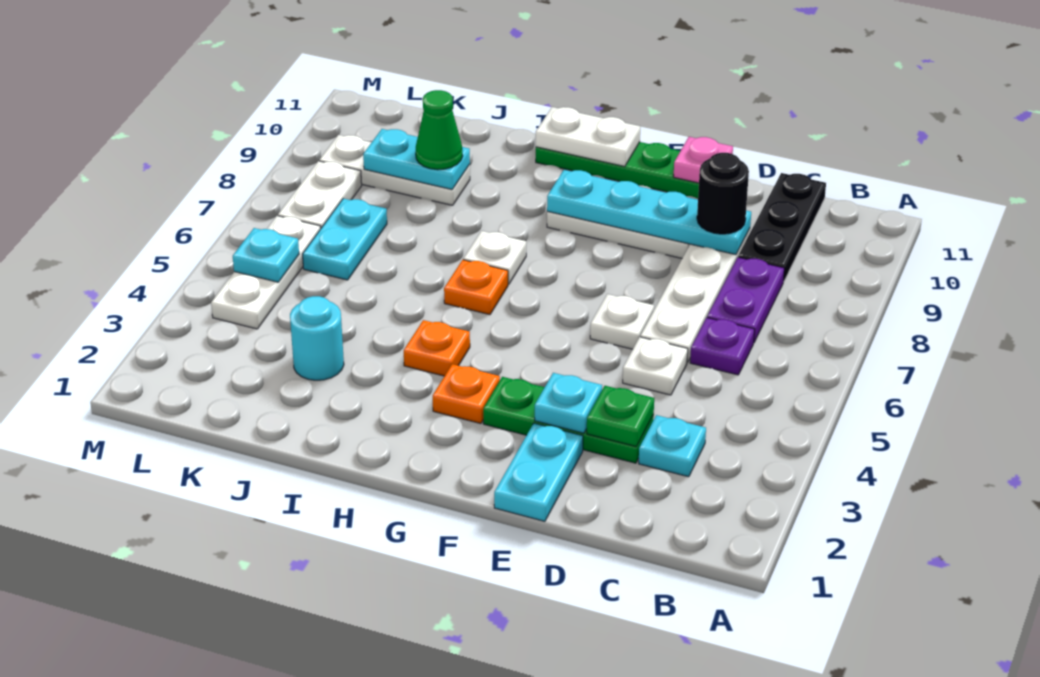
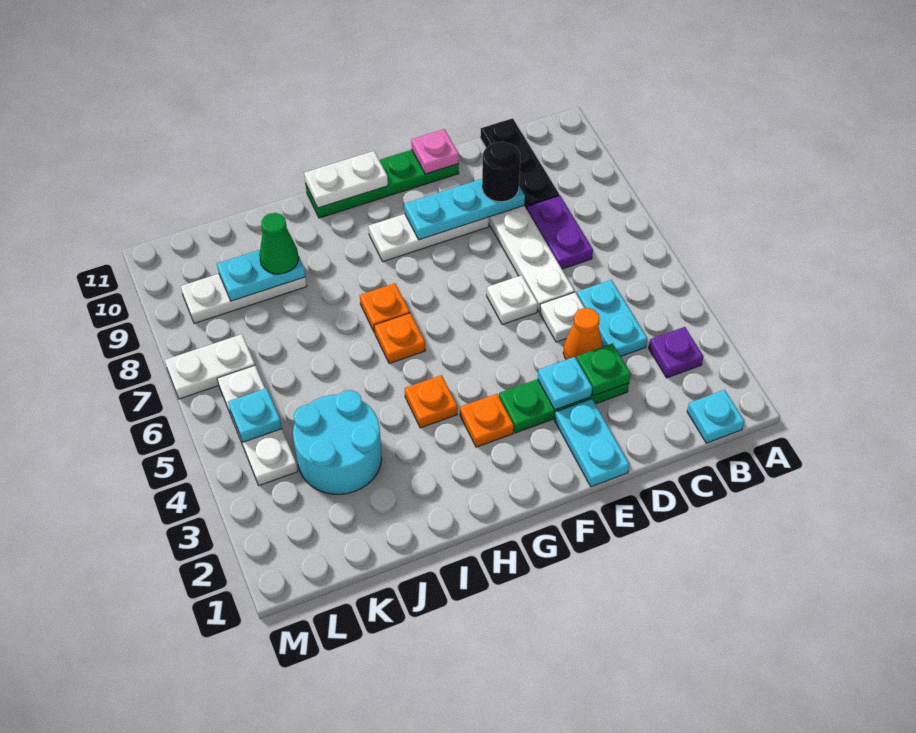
cyan 1x1 plate [639,415,706,477] -> cyan 1x1 plate moved to [687,390,745,443]
purple 1x1 plate [690,318,754,375] -> purple 1x1 plate moved to [648,327,703,378]
none -> orange 1x1 cone [563,308,603,360]
cyan 1x4 plate [547,170,751,255] -> cyan 1x3 plate [404,179,525,240]
white 1x1 plate [463,231,526,284] -> orange 1x1 plate [360,283,410,332]
cyan 1x1 round brick [290,296,344,380] -> cyan 2x2 round brick [293,390,382,494]
cyan 1x2 plate [303,198,387,280] -> cyan 1x2 plate moved to [577,280,647,356]
white 1x2 plate [278,161,362,228] -> white 1x2 plate turned to [165,334,255,399]

